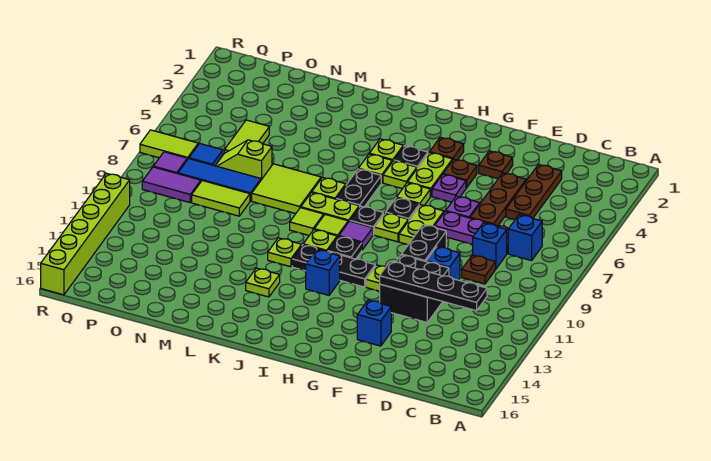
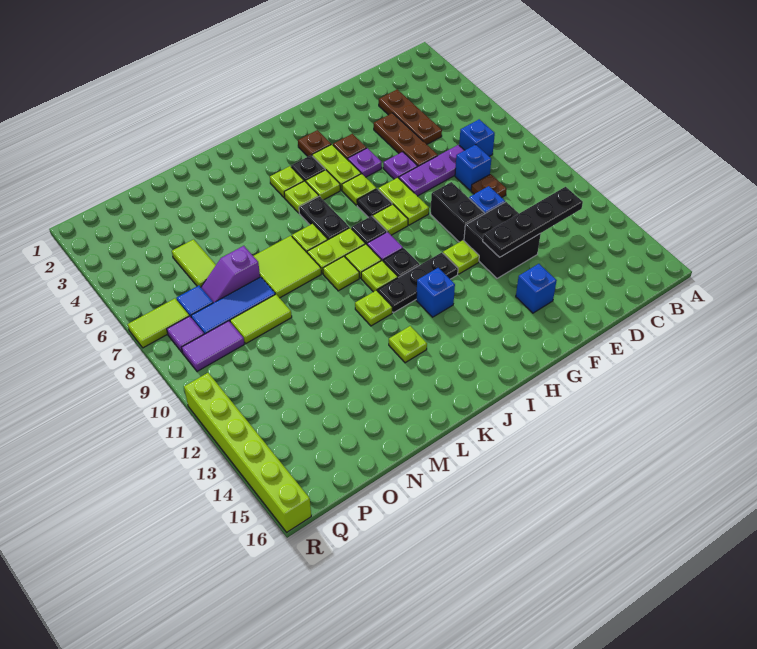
brown 1x1 plate [479,151,513,179] -> none
lime 1x2 slope [216,140,272,180] -> purple 1x2 slope [201,246,260,303]

